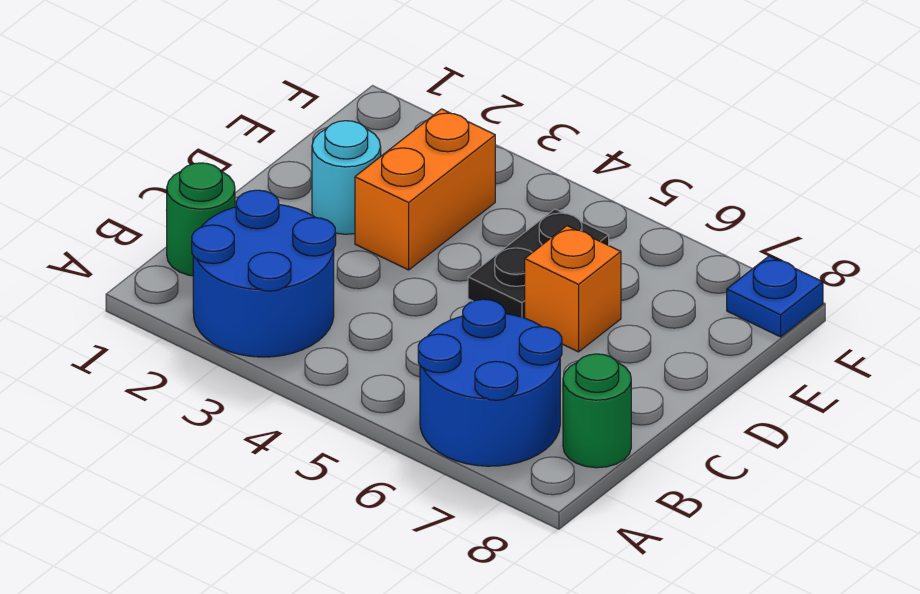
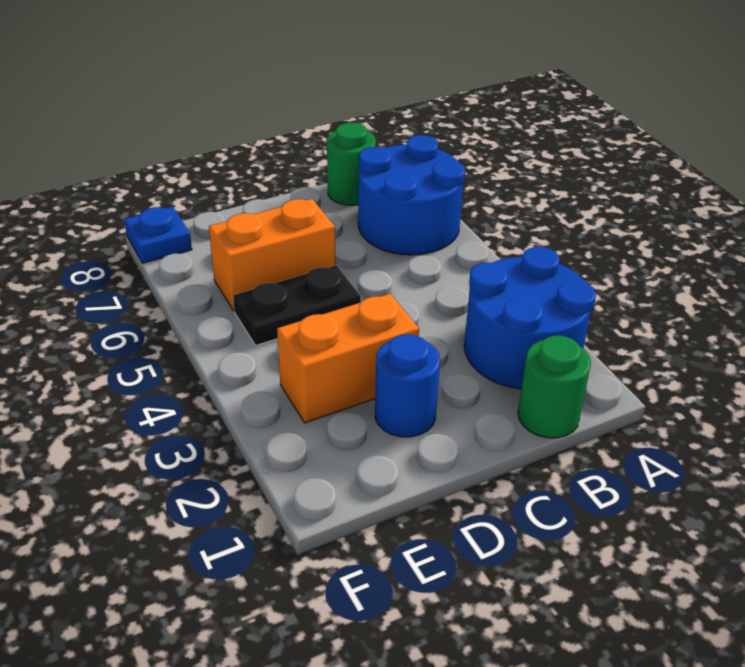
cyan 1x1 round brick [312,121,381,234] -> blue 1x1 round brick [375,334,440,437]
orange 1x1 brick [525,226,621,352] -> orange 1x2 brick [209,199,335,311]

